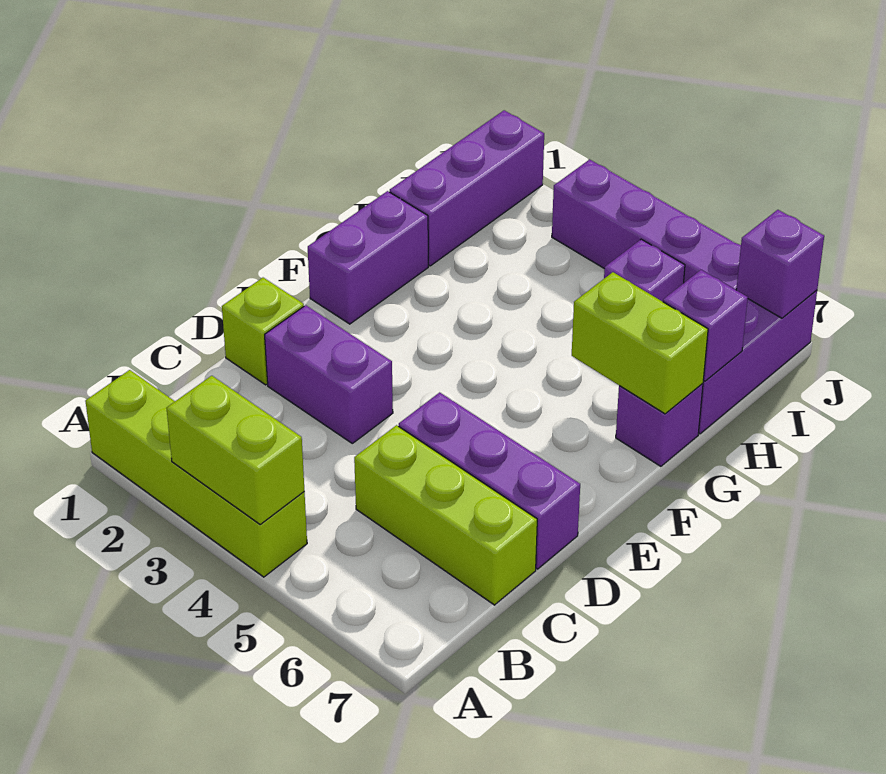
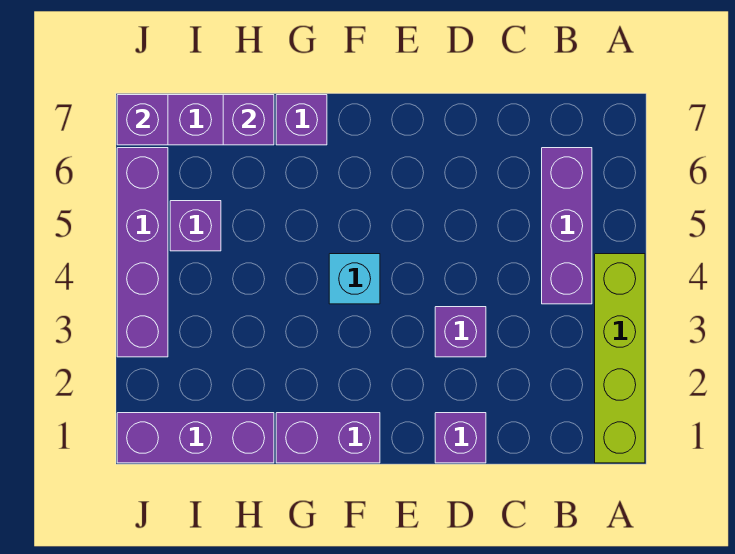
lime 1x2 brick [167,376,304,524] -> none
lime 1x3 brick [354,425,537,605] -> none
lime 1x1 brick [222,278,304,385] -> purple 1x1 brick [435,413,486,463]
purple 1x2 brick [265,305,393,443] -> purple 1x1 brick [435,307,486,357]
purple 1x3 brick [399,392,580,569] -> purple 1x3 brick moved to [542,148,592,304]
none -> cyan 1x1 brick [329,254,380,304]
lime 1x2 brick [572,272,708,414] -> none

